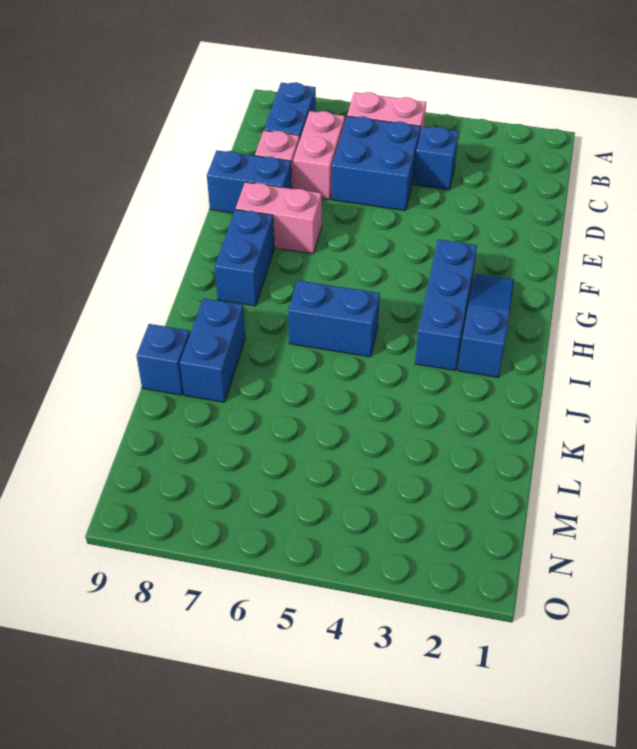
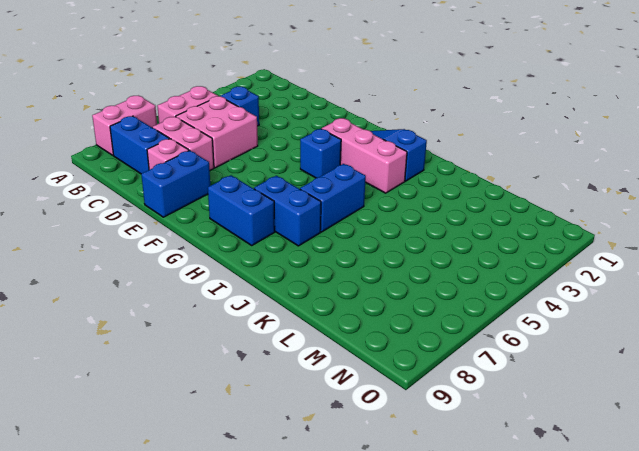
blue 2x2 brick [332,116,420,211] -> pink 2x2 brick [176,96,258,168]
pink 1x2 brick [236,182,322,254] -> pink 1x2 brick moved to [92,96,157,155]
blue 1x3 brick [415,239,477,371] -> pink 1x3 brick [322,118,407,193]
blue 1x2 brick [180,298,246,402] -> blue 1x2 brick moved to [254,176,321,246]
blue 1x1 brick [136,324,190,395] -> blue 1x1 brick moved to [300,129,341,178]

